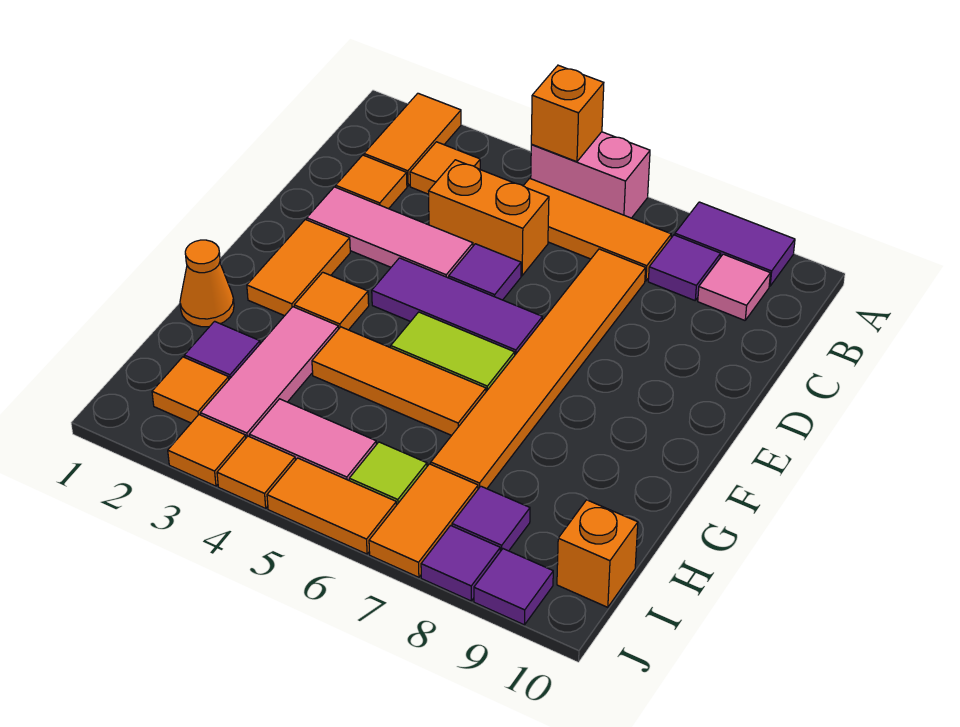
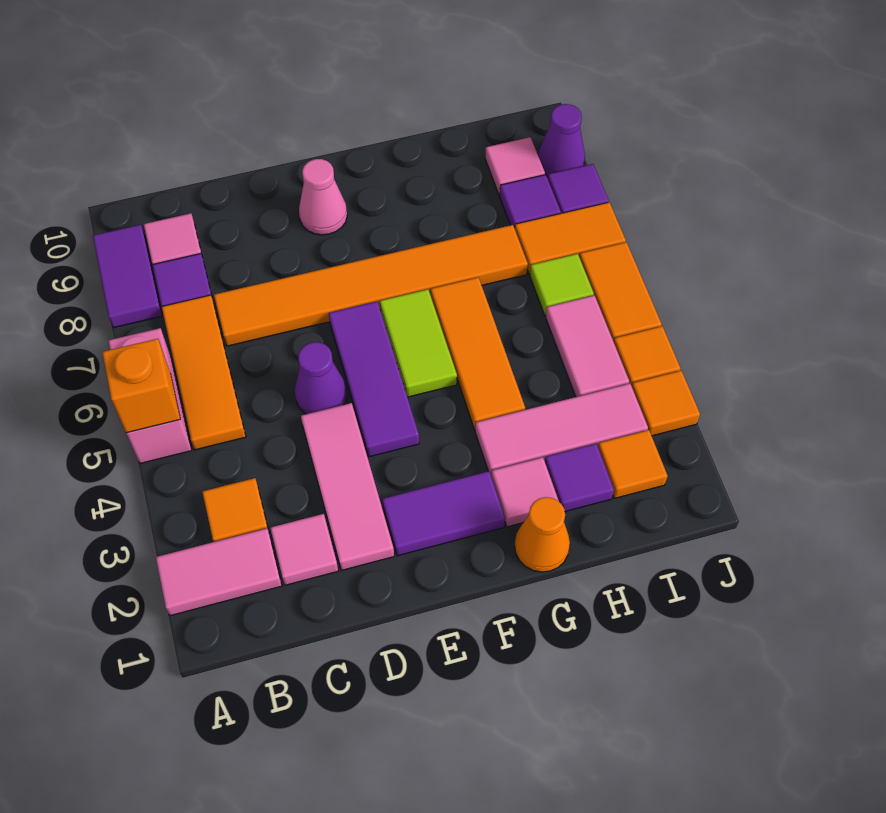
orange 1x2 tile [364,93,461,186] -> pink 1x2 tile [156,528,282,616]
orange 1x1 tile [336,155,407,209] -> pink 1x1 tile [271,514,338,585]
orange 1x2 brick [429,160,549,276] -> none
purple 1x1 tile [449,244,521,300] -> purple 1x1 cone [295,342,347,414]
orange 1x2 tile [247,219,350,316] -> purple 1x2 tile [382,471,505,556]
none -> pink 1x1 cone [299,159,347,235]
orange 1x1 tile [294,272,369,330] -> none
none -> pink 1x1 tile [491,457,559,527]
none -> pink 1x1 tile [485,137,545,195]
orange 1x1 brick [557,500,638,607] -> none
purple 1x1 tile [474,549,553,625] -> purple 1x1 cone [538,104,585,176]

